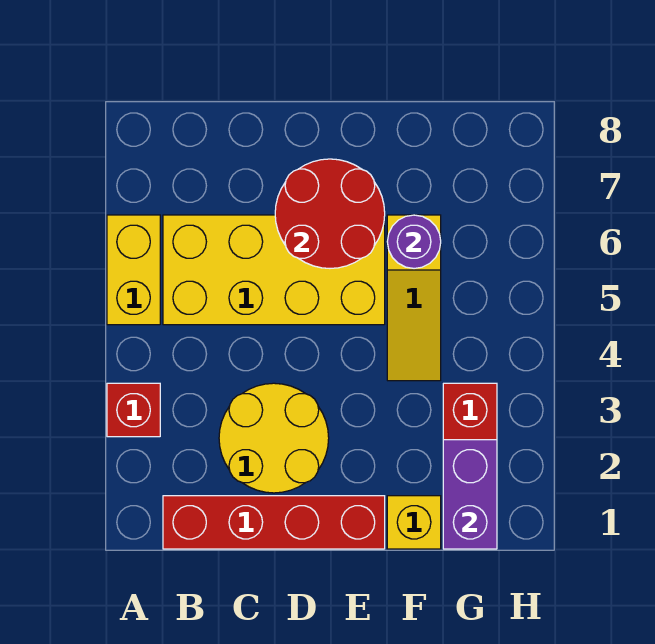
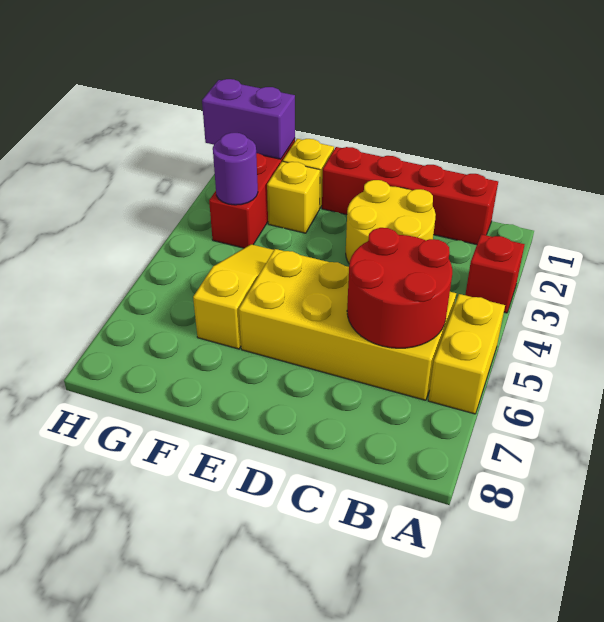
red 2x2 round brick [275,159,385,268] -> red 2x2 round brick moved to [347,228,452,348]
none -> yellow 1x1 brick [267,161,320,233]
purple 1x1 round brick [387,215,441,268] -> purple 1x1 round brick moved to [213,133,258,205]
purple 1x2 brick [443,440,497,549] -> purple 1x2 brick turned to [202,79,295,159]

